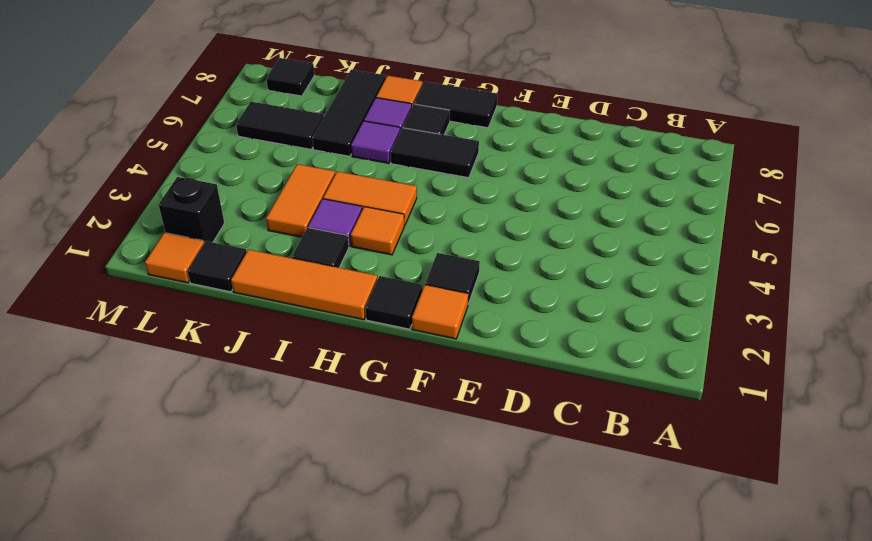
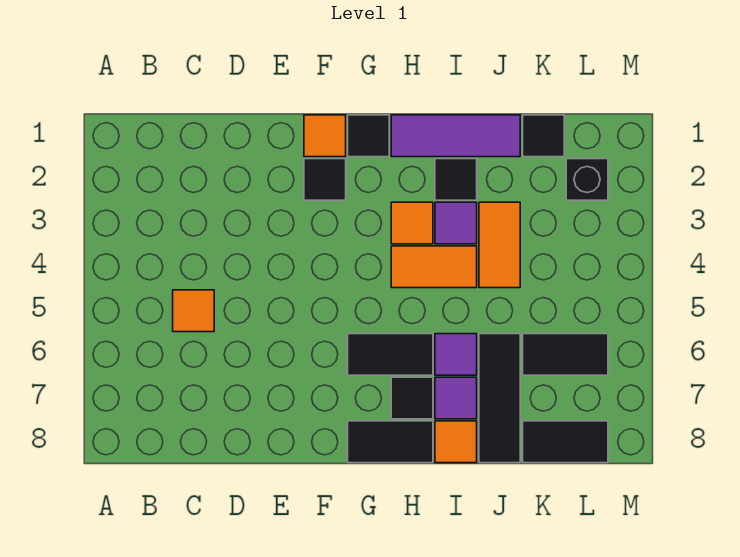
orange 1x3 tile [231,250,377,320] -> purple 1x3 tile [391,115,520,157]
orange 1x1 tile [145,233,204,283] -> orange 1x1 tile moved to [173,290,214,332]
black 1x1 tile [266,58,315,96] -> black 1x2 tile [523,421,608,463]

